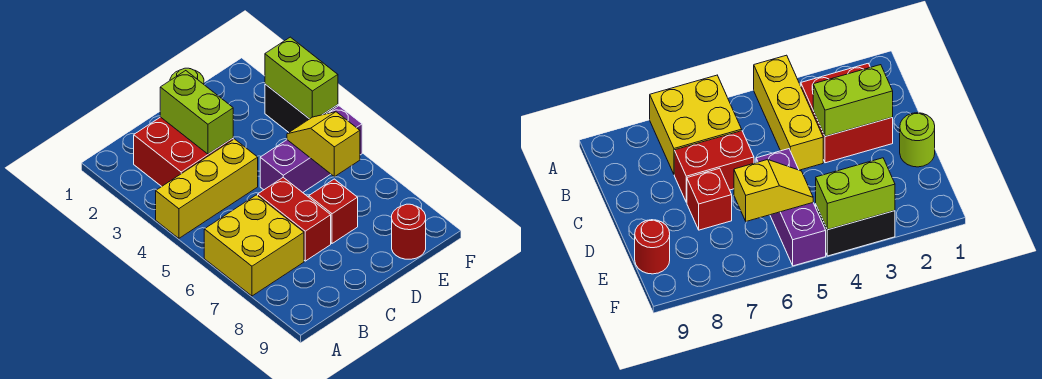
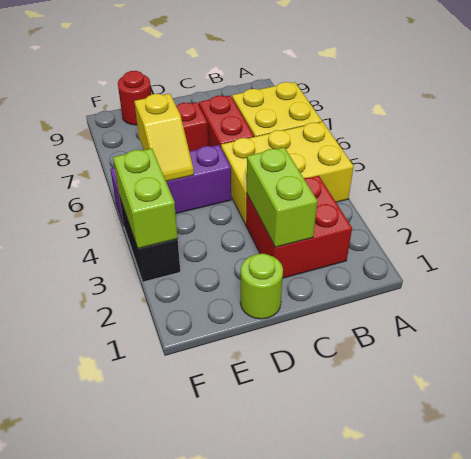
yellow 1x3 brick [156,139,258,238] -> yellow 2x3 brick [221,122,354,225]

